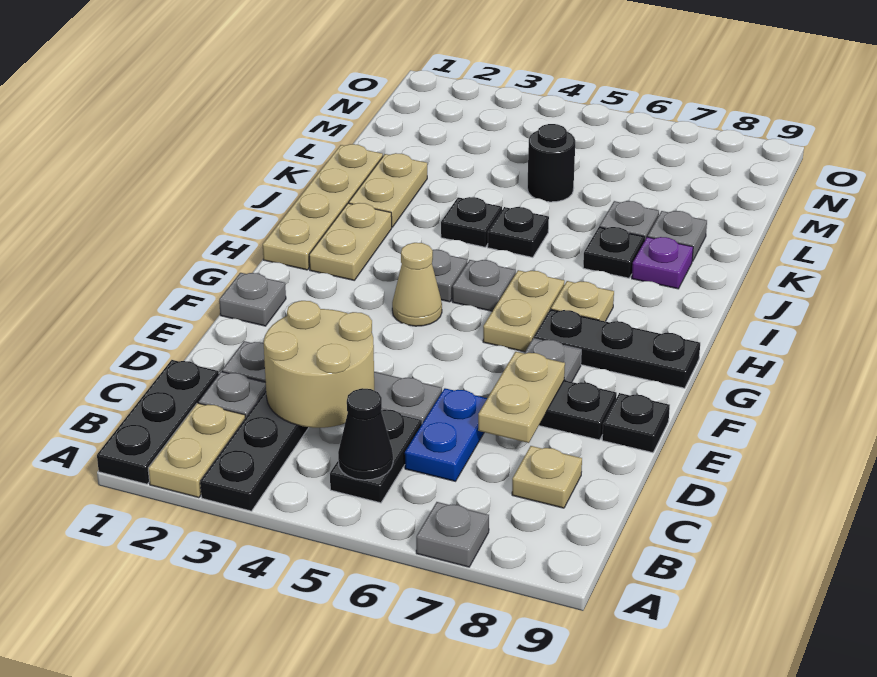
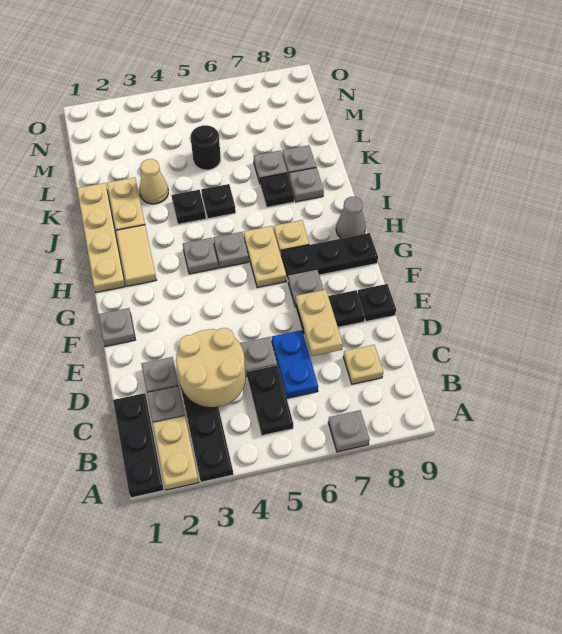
black 1x1 cone [338,388,393,480] -> none
tan 1x1 cone [392,243,442,326] -> tan 1x1 cone moved to [140,159,168,204]
tan 1x2 plate [309,203,392,280] -> tan 1x2 tile [116,225,156,286]
none -> grey 1x1 cone [336,197,366,238]
purple 1x1 plate [632,237,693,289] -> grey 1x1 plate [289,168,324,202]

